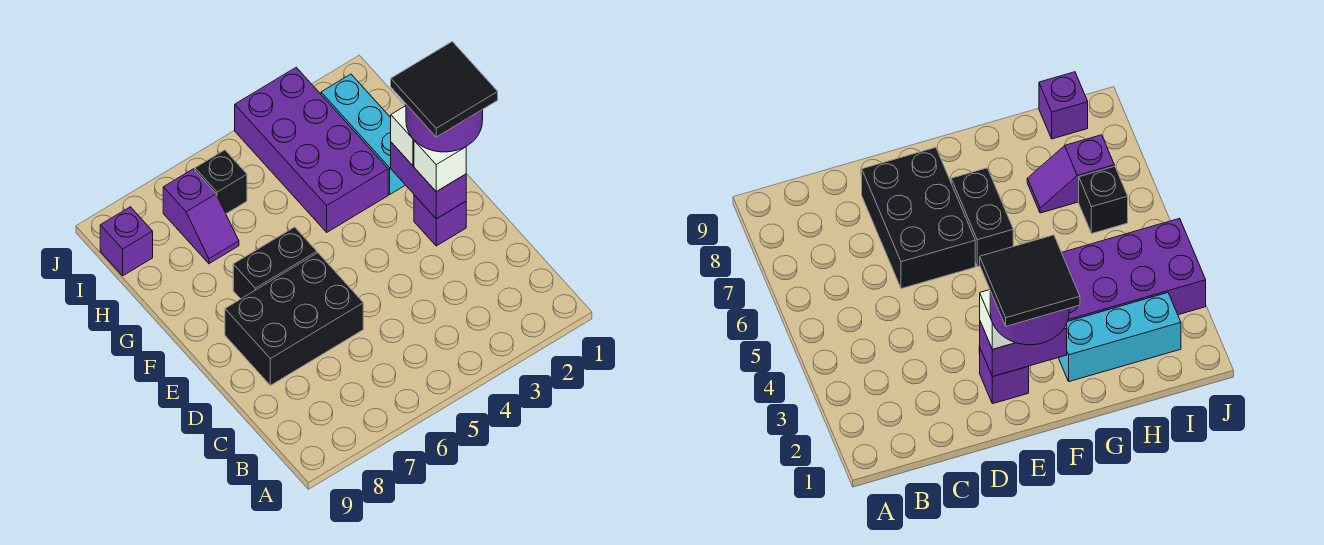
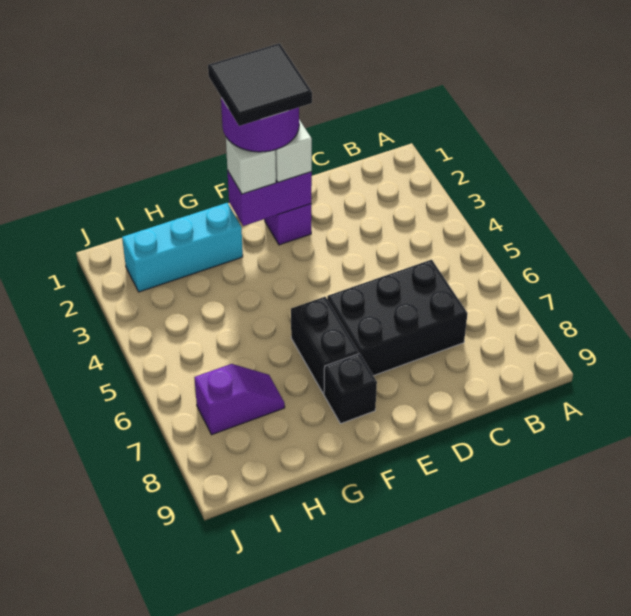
black 2x3 brick [225,253,363,385] -> black 2x3 brick turned to [327,260,468,376]
purple 2x4 brick [235,67,388,232] -> none
black 1x1 brick [195,150,247,214] -> black 1x1 brick moved to [324,354,377,424]
purple 1x1 brick [100,207,153,276] -> none

